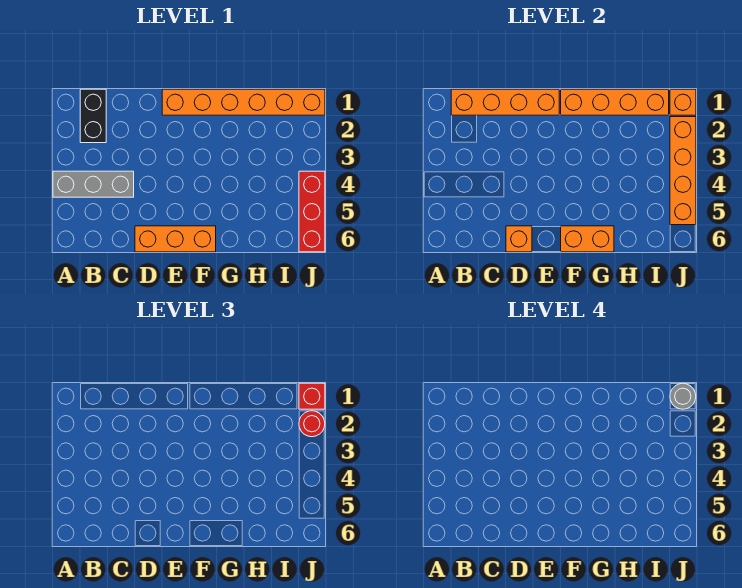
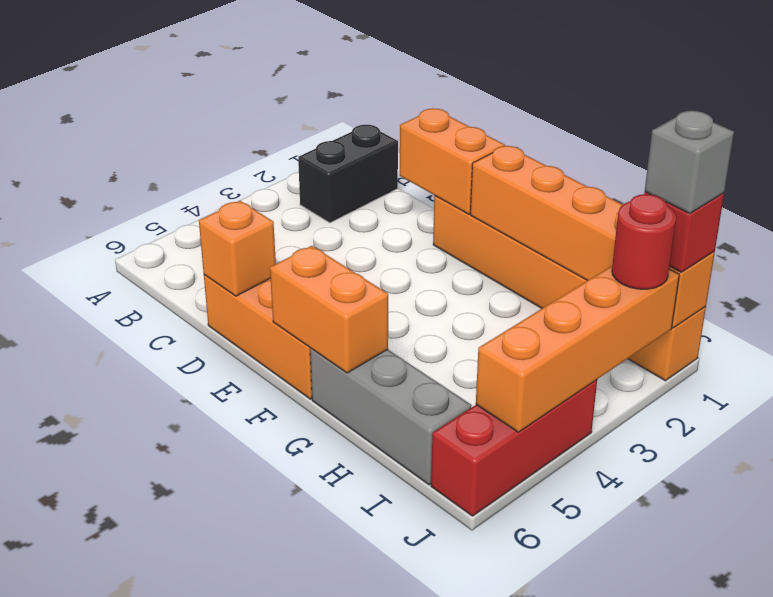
grey 1x3 brick [53,171,134,197] -> grey 1x3 brick moved to [310,348,472,485]
orange 1x4 brick [451,89,559,115] -> orange 1x2 brick [400,108,505,214]
grey 1x1 round brick [670,383,696,409] -> grey 1x1 brick [645,111,734,214]

